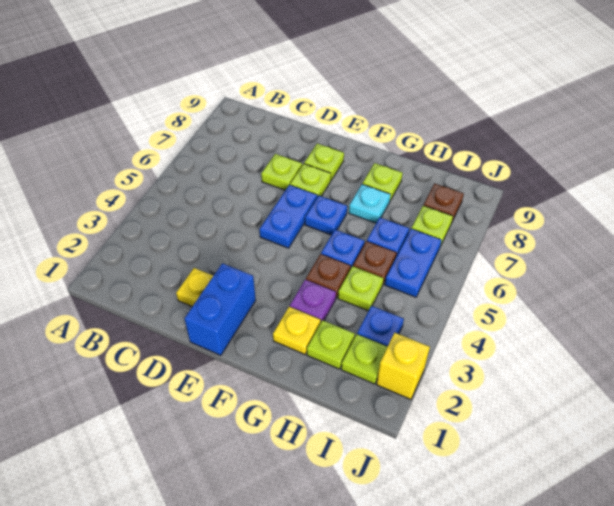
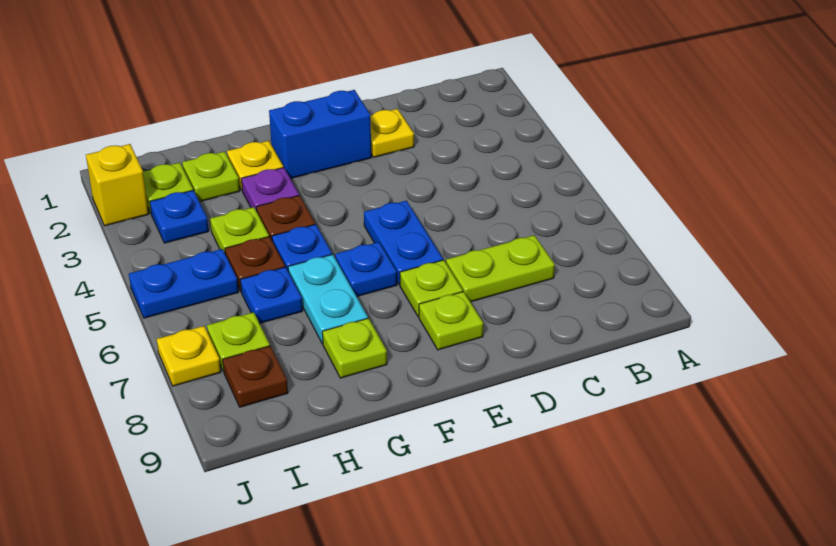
lime 1x1 plate [261,154,302,190] -> lime 1x2 plate [446,235,555,302]
blue 1x2 brick [185,263,256,355] -> blue 1x2 brick turned to [269,90,371,179]
cyan 1x1 plate [349,184,391,223] -> cyan 1x2 plate [288,254,368,344]
blue 1x2 plate [385,229,442,297] -> blue 1x2 plate turned to [129,249,238,318]
none -> yellow 1x1 plate [157,326,221,386]

